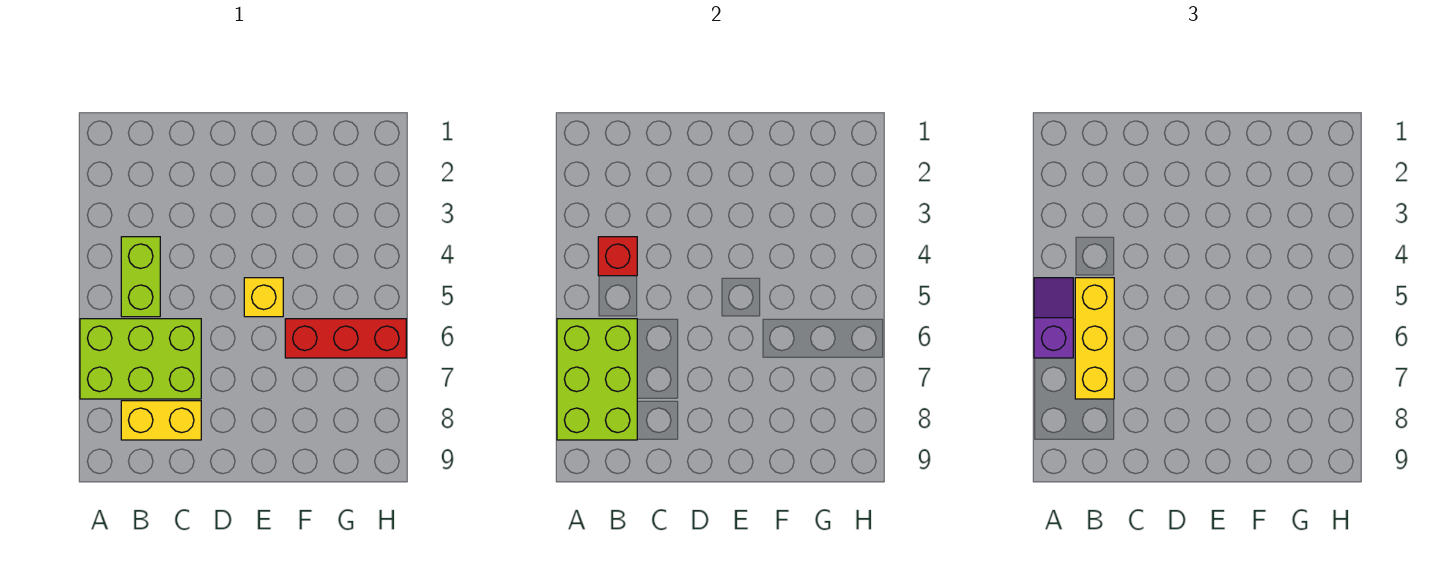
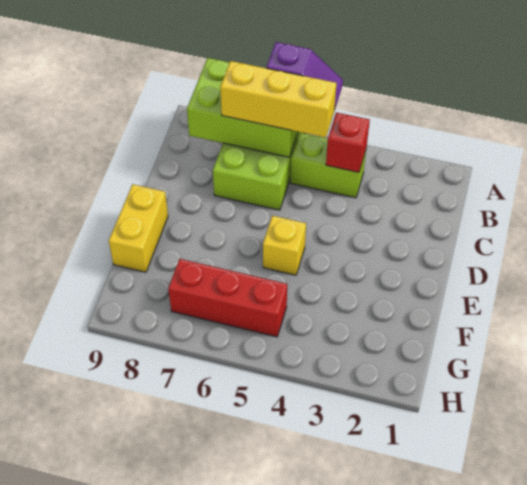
yellow 1x2 brick [121,401,201,440] -> yellow 1x2 brick moved to [109,184,168,272]
red 1x3 brick [285,319,406,358] -> red 1x3 brick turned to [168,259,287,337]

